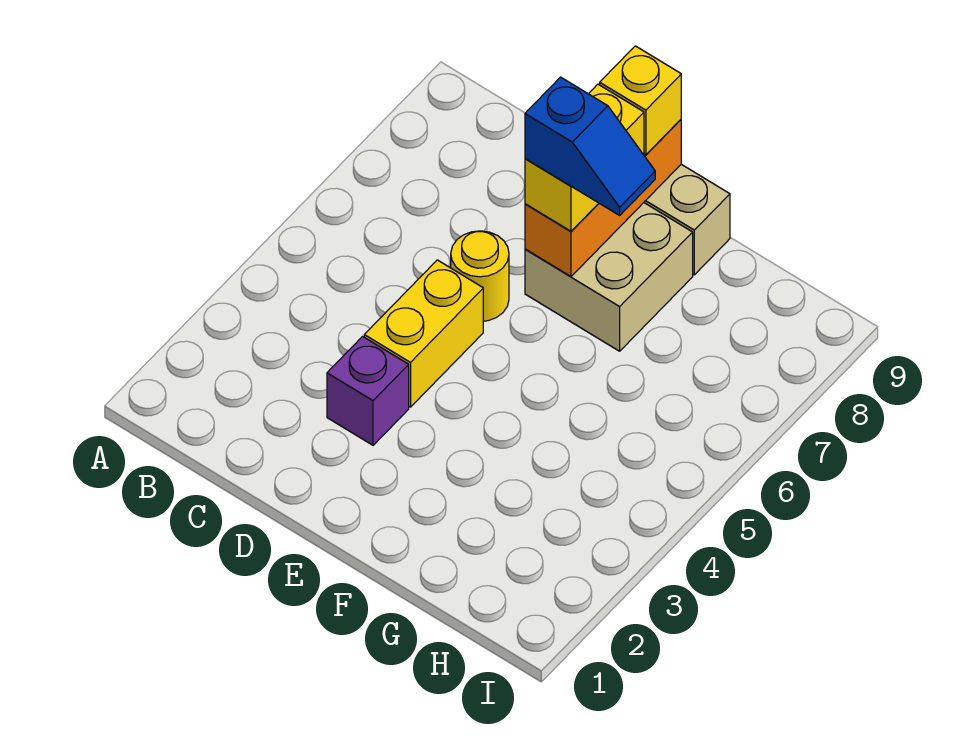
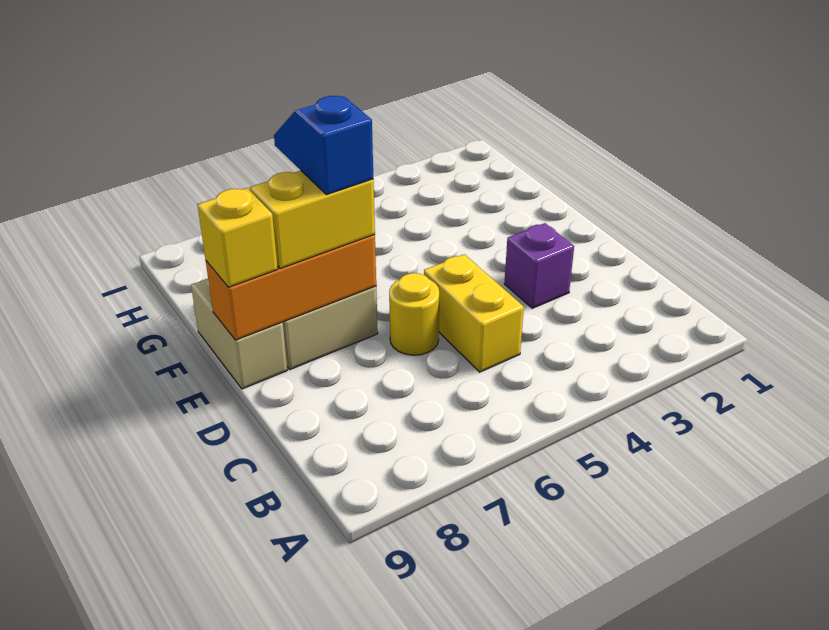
yellow 1x2 brick [364,260,483,407] -> yellow 1x2 brick turned to [424,254,524,372]

